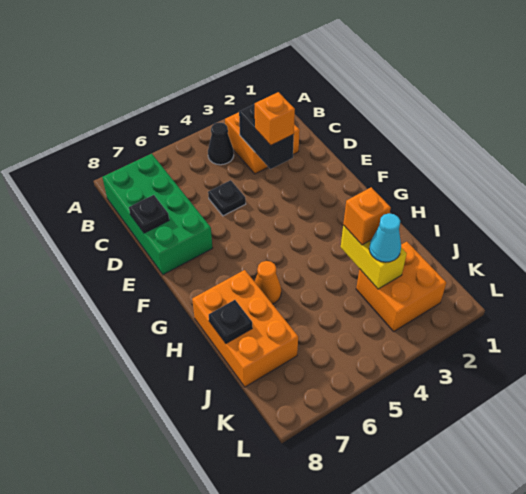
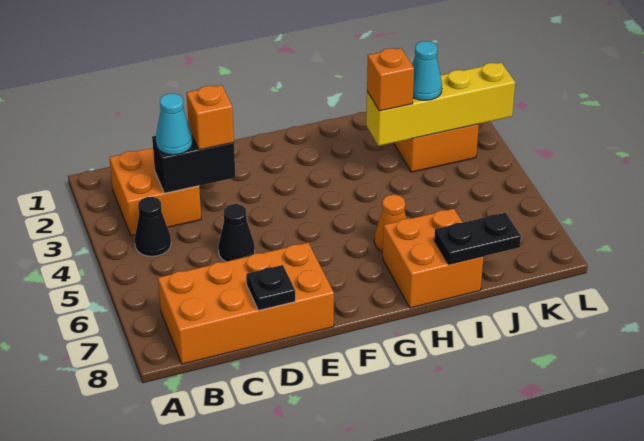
green 2x4 brick [102,154,212,275] -> orange 2x4 brick [158,243,334,364]
none -> cyan 1x1 cone [156,93,193,155]
black 1x1 plate [208,180,246,216] -> black 1x1 cone [218,204,255,262]
orange 2x3 brick [192,270,298,387] -> orange 2x2 brick [383,209,483,308]
yellow 1x2 brick [341,225,407,289] -> yellow 1x4 brick [366,63,515,146]
black 1x1 plate [209,300,252,343] -> black 1x2 plate [434,213,521,264]

